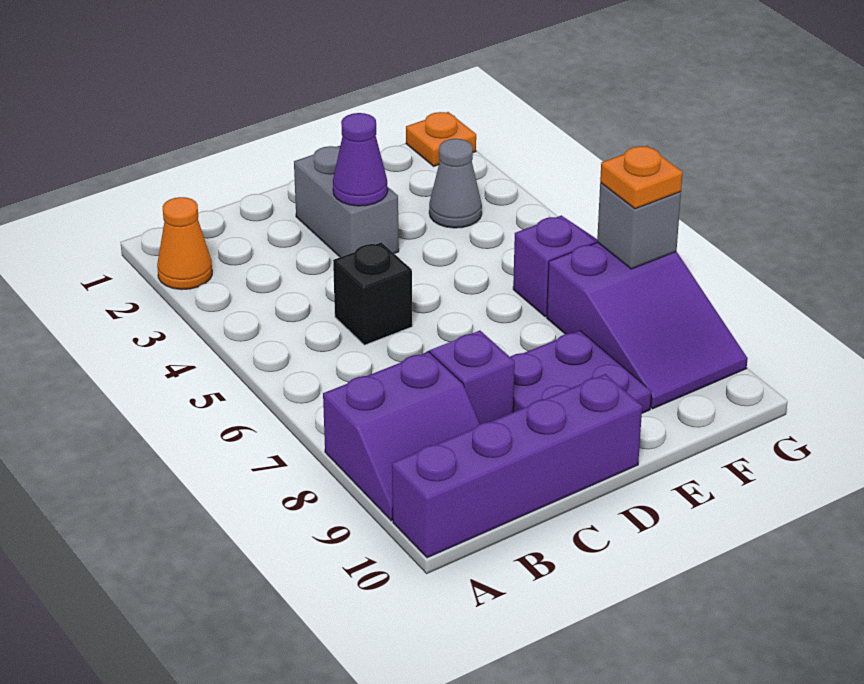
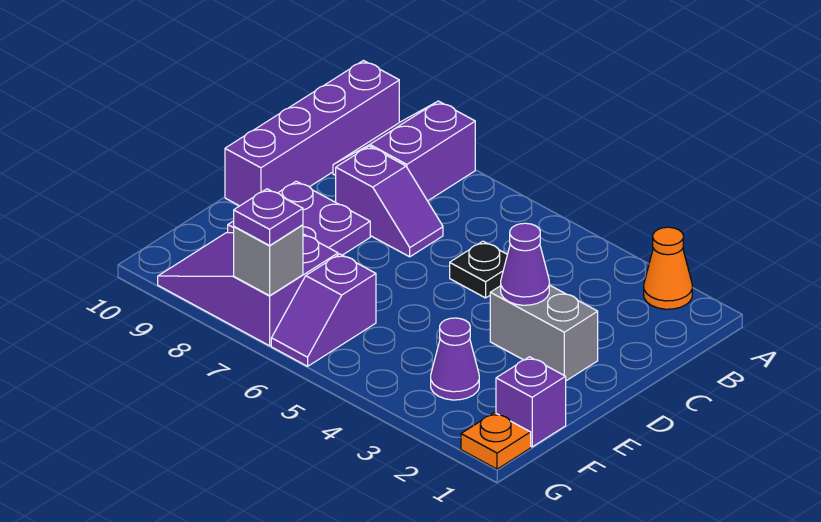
black 1x1 brick [333,242,412,345] -> black 1x1 plate [450,241,507,298]
none -> purple 1x1 brick [496,357,566,447]
grey 1x1 cone [429,139,482,228] -> purple 1x1 cone [431,318,479,400]
orange 1x1 plate [600,146,683,209] -> purple 1x1 plate [234,189,303,245]

